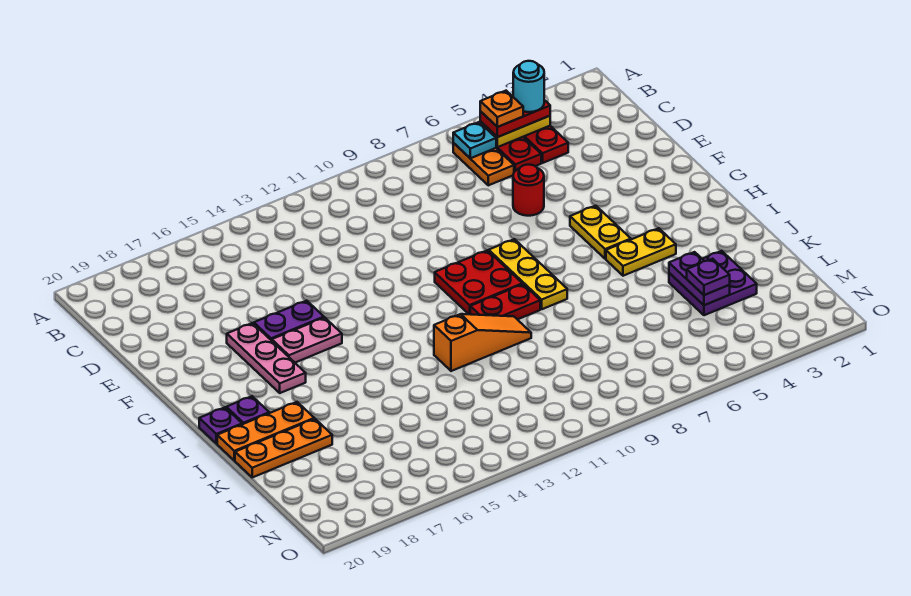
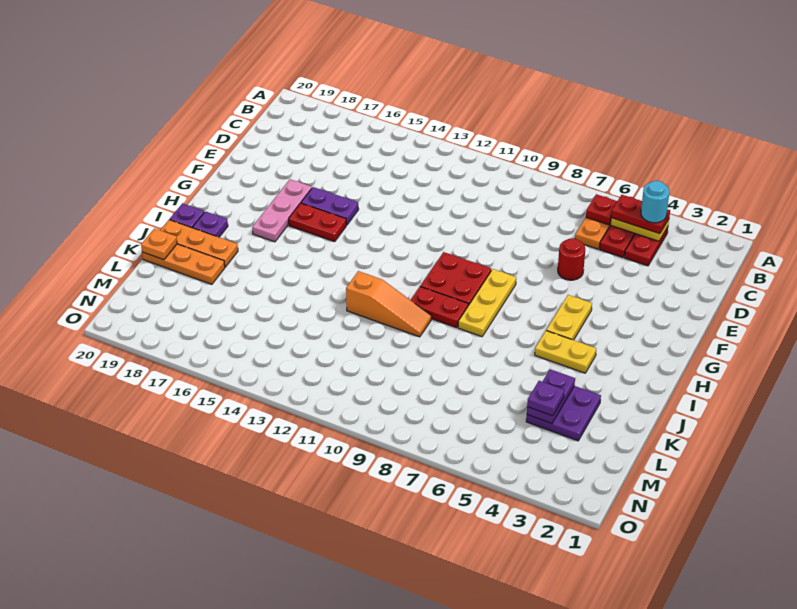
orange 1x1 plate [480,91,523,127] -> orange 1x1 plate moved to [141,229,177,260]
cyan 1x1 plate [453,122,496,158] -> red 1x1 plate [586,194,617,225]
pink 1x2 plate [272,318,342,363] -> red 1x2 plate [289,203,346,242]

